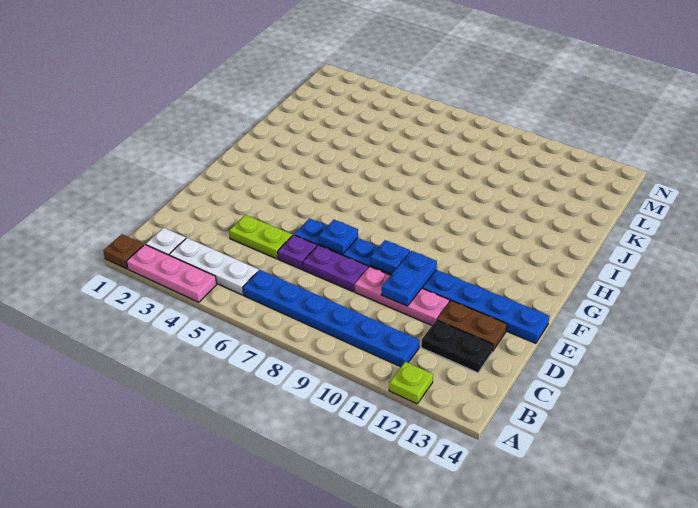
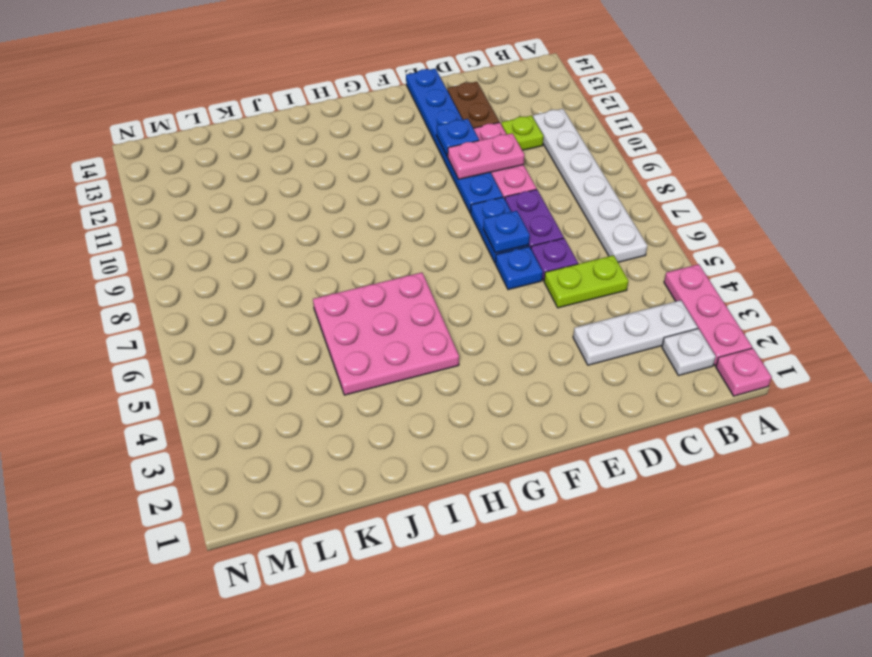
brown 1x1 plate [103,234,144,269] -> pink 1x1 plate [716,348,772,396]
lime 1x1 plate [389,362,433,404] -> lime 1x1 plate moved to [501,116,544,150]
white 1x3 plate [169,238,259,295] -> white 1x3 plate turned to [573,300,698,365]
blue 1x6 plate [243,270,420,367] -> white 1x6 plate [533,109,647,262]
black 1x2 plate [421,320,493,373] -> none
lime 1x2 plate [229,215,292,259] -> lime 1x2 plate turned to [544,255,628,308]
blue 1x2 plate [381,251,437,306] -> pink 1x2 plate [447,133,524,179]
blue 1x1 plate [370,240,410,274] -> blue 1x1 plate moved to [437,119,479,156]
none -> pink 3x3 plate [313,273,459,395]

